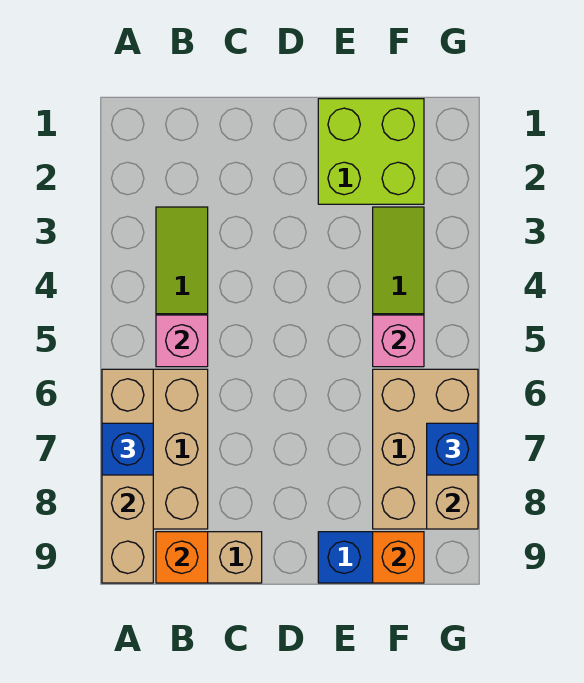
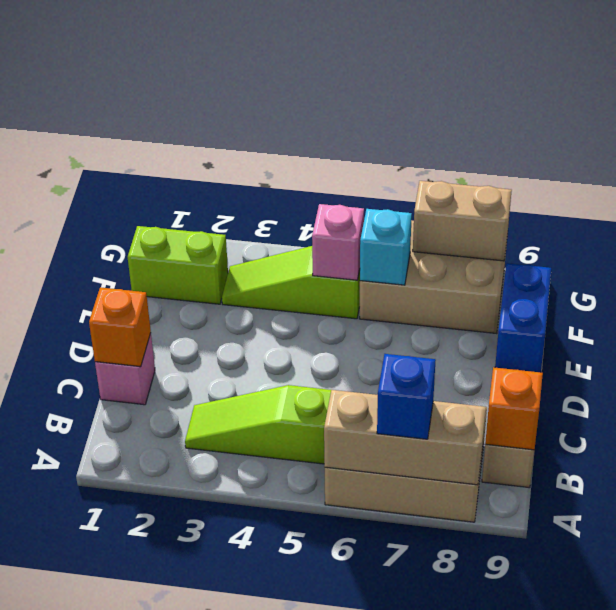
tan 1x4 brick [102,369,153,583] -> tan 1x3 brick [324,390,486,485]
pink 1x1 brick [156,315,208,367] -> pink 1x1 brick moved to [95,333,155,405]
lime 2x2 brick [318,99,424,204] -> lime 1x2 brick [128,226,228,304]
none -> cyan 1x1 brick [360,209,412,285]
orange 1x1 brick [373,532,424,583] -> orange 1x1 brick moved to [89,287,151,367]
blue 1x1 brick [427,423,478,475] -> none

